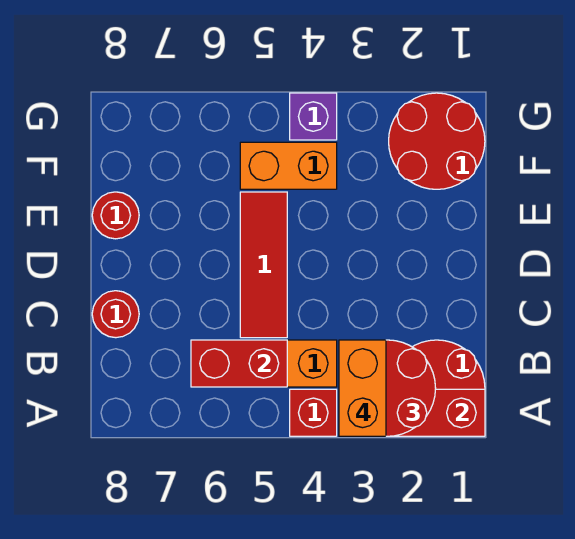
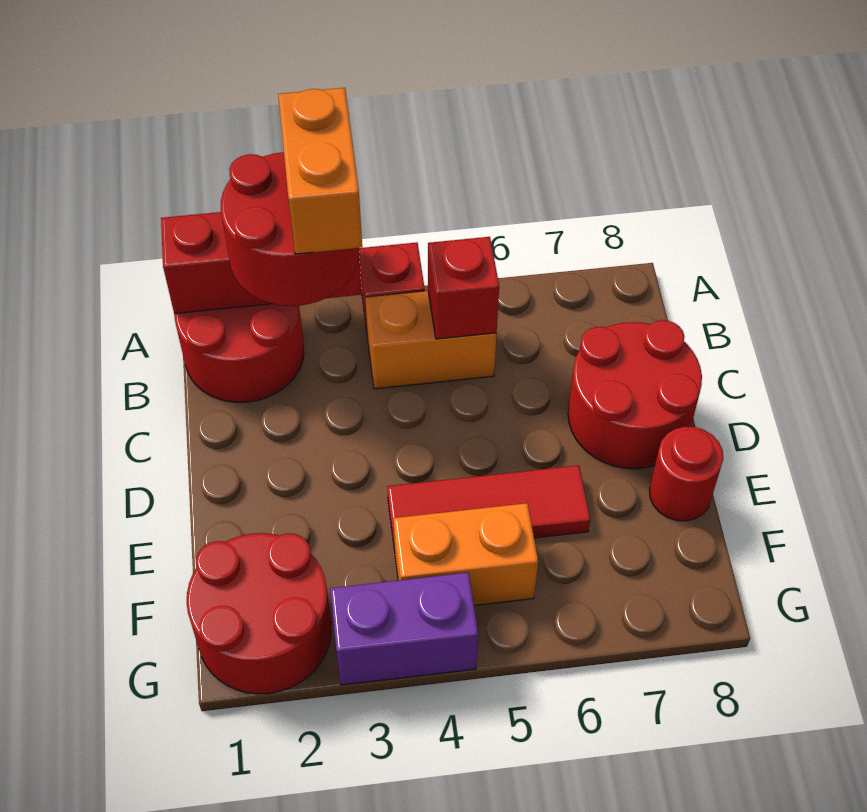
red 1x2 brick [191,340,287,387] -> red 1x1 brick [428,237,499,339]
red 1x3 tile [240,192,287,338] -> red 1x3 tile turned to [387,465,590,551]
red 1x1 round brick [92,291,139,338] -> red 2x2 round brick [568,320,702,469]
purple 1x1 brick [290,93,337,140] -> purple 1x2 brick [330,573,478,685]

